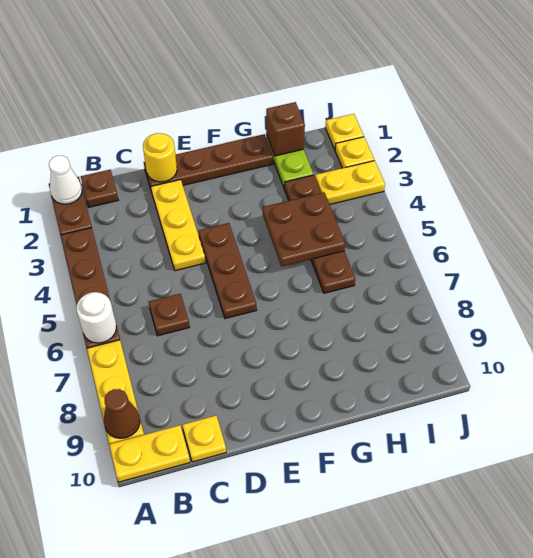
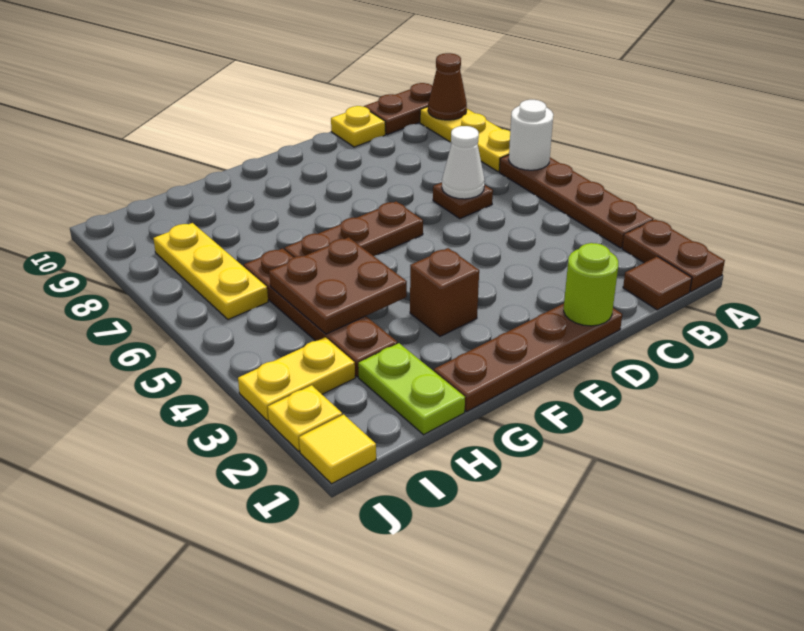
white 1x1 cone [49,156,82,204] -> white 1x1 cone moved to [442,126,485,199]
yellow 1x2 plate [109,425,190,482] -> brown 1x2 plate [364,83,432,135]
brown 1x1 plate [81,170,118,207] -> brown 1x1 tile [623,256,692,310]
yellow 1x1 round brick [143,133,177,182] -> lime 1x1 round brick [564,243,618,326]
yellow 1x3 plate [151,180,206,271] -> yellow 1x3 plate moved to [153,223,268,320]
brown 1x3 plate [199,223,257,319] -> brown 1x3 plate turned to [285,201,423,257]
brown 1x1 brick [266,102,305,156] -> brown 1x1 brick moved to [410,248,479,336]
yellow 1x1 plate [325,114,364,149] -> yellow 1x1 tile [299,414,376,484]

